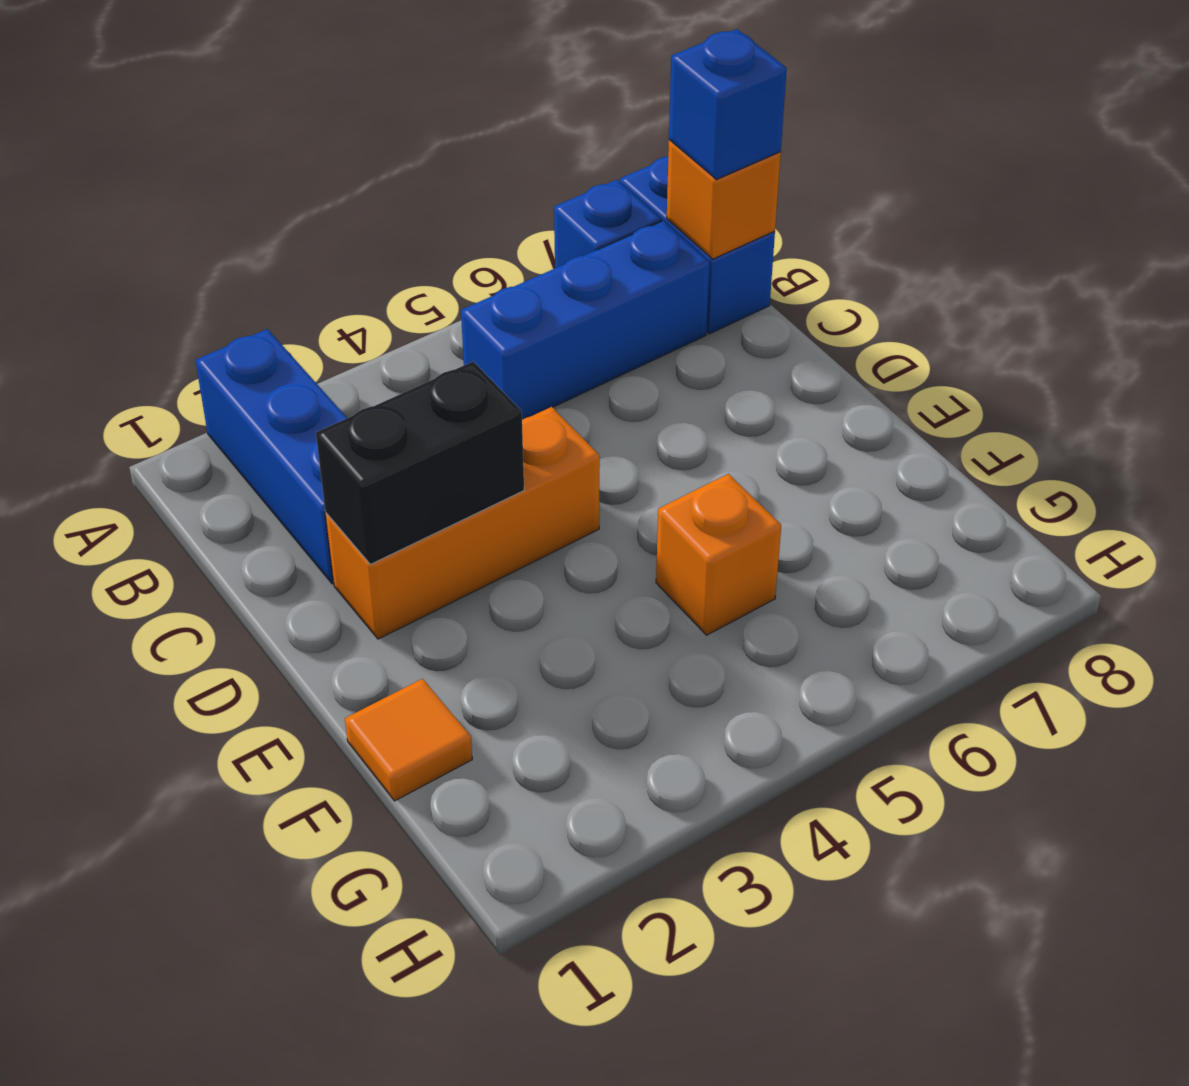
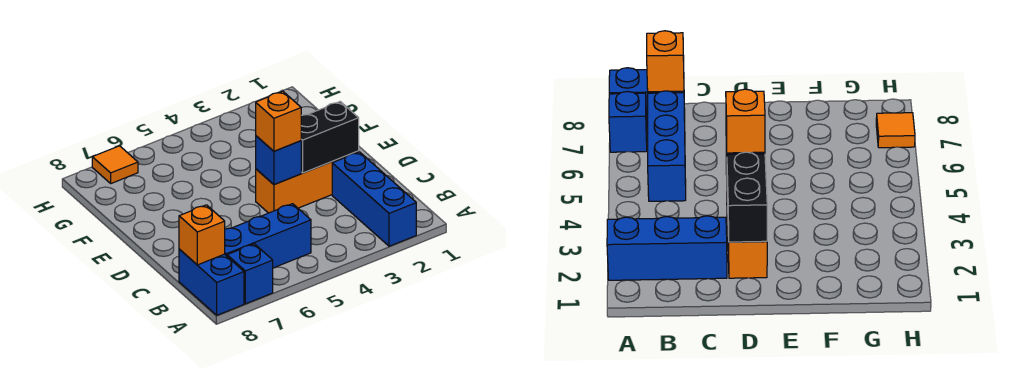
blue 1x1 brick [669,29,787,180] -> blue 1x1 brick moved to [256,136,301,185]
orange 1x1 tile [345,679,472,801] -> orange 1x1 tile moved to [92,146,138,183]
orange 1x1 brick [656,474,781,635] -> orange 1x1 brick moved to [256,91,301,151]

